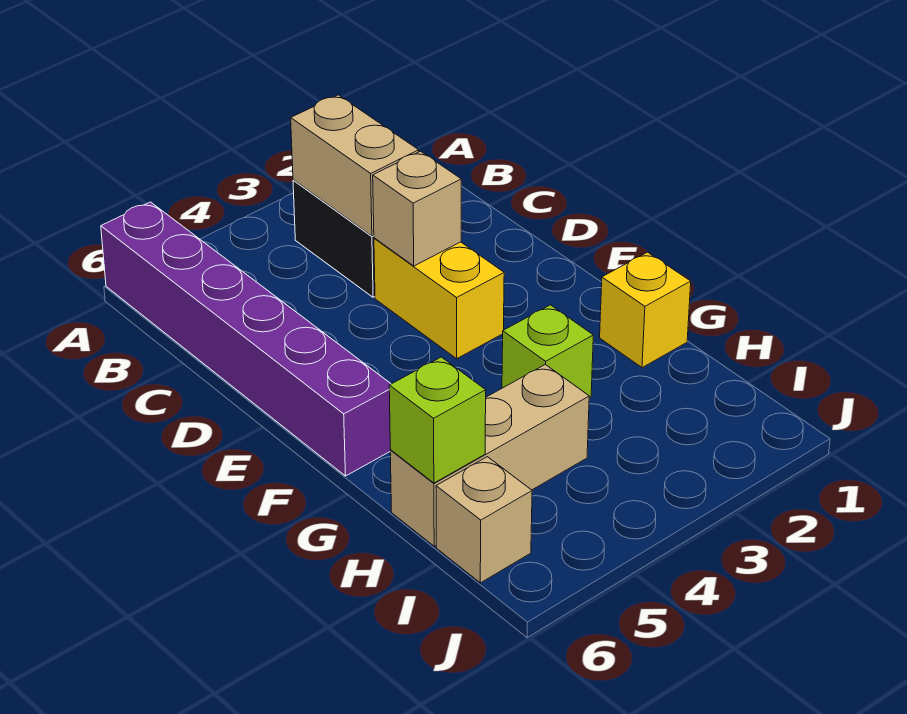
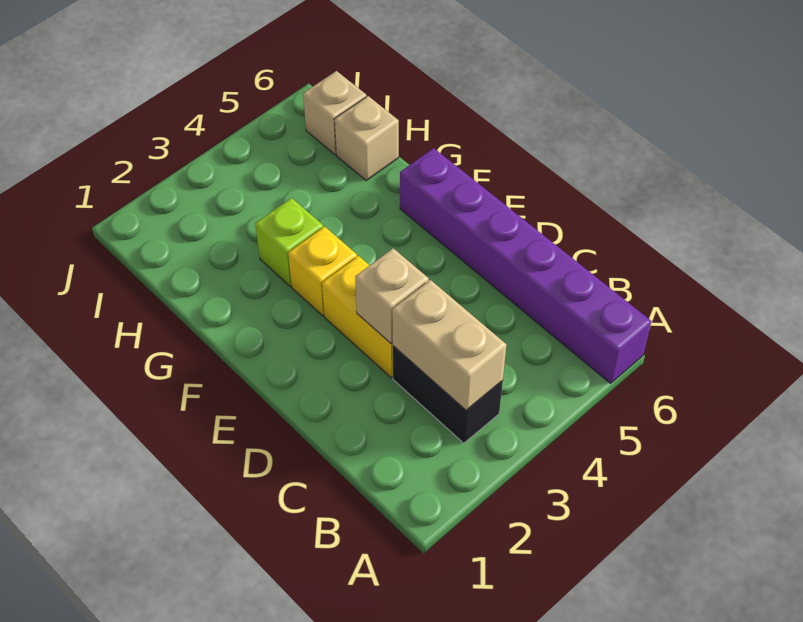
yellow 1x1 brick [600,252,691,368] -> yellow 1x1 brick moved to [288,227,357,316]
tan 1x3 brick [390,364,589,546] -> tan 1x1 brick [334,96,399,180]
lime 1x1 brick [389,357,486,483] -> none

